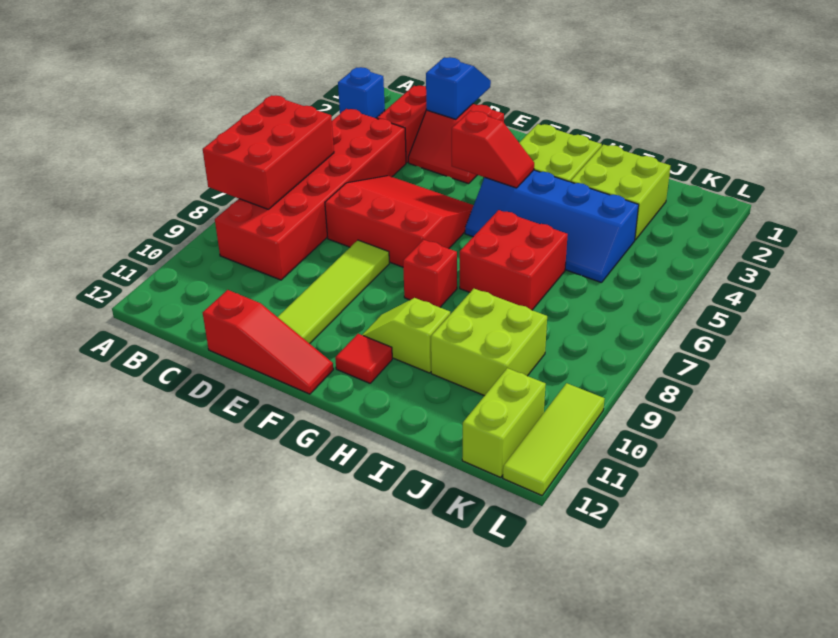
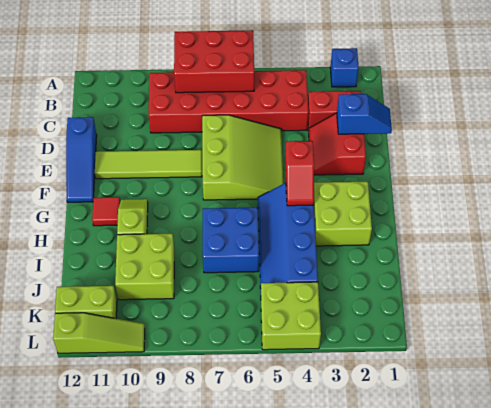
red 3x3 slope [325,176,474,267] -> lime 3x3 slope [202,115,283,200]
red 1x3 slope [203,290,333,394] -> blue 1x3 slope [66,117,97,202]
red 1x1 brick [403,240,457,307] -> none
red 2x2 brick [460,210,568,310] -> blue 2x2 brick [203,208,259,273]
lime 2x2 brick [571,145,670,240] -> lime 2x2 brick moved to [261,282,321,350]
lime 1x3 tile [503,383,605,495] -> lime 1x3 slope [53,313,145,353]

